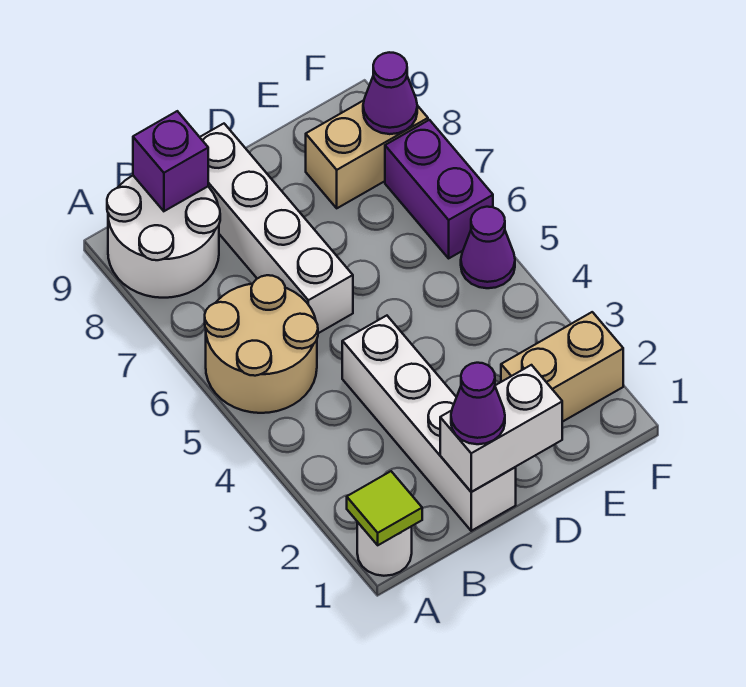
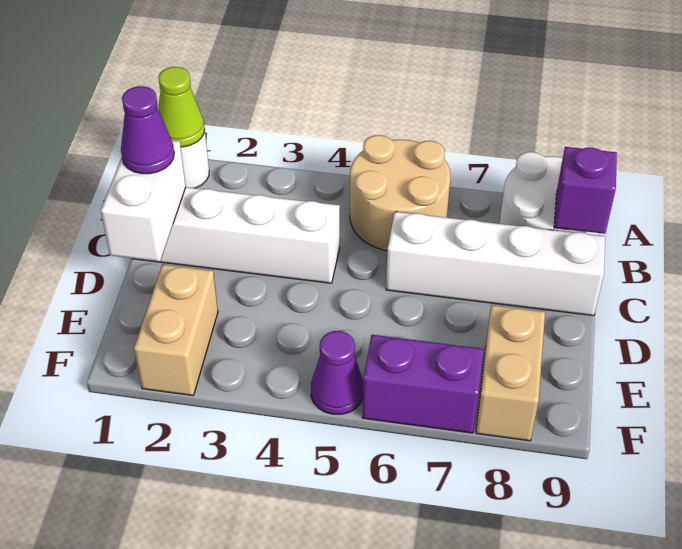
lime 1x1 tile [347,471,422,545] -> lime 1x1 cone [158,67,205,147]
purple 1x1 cone [363,52,417,134] -> none

